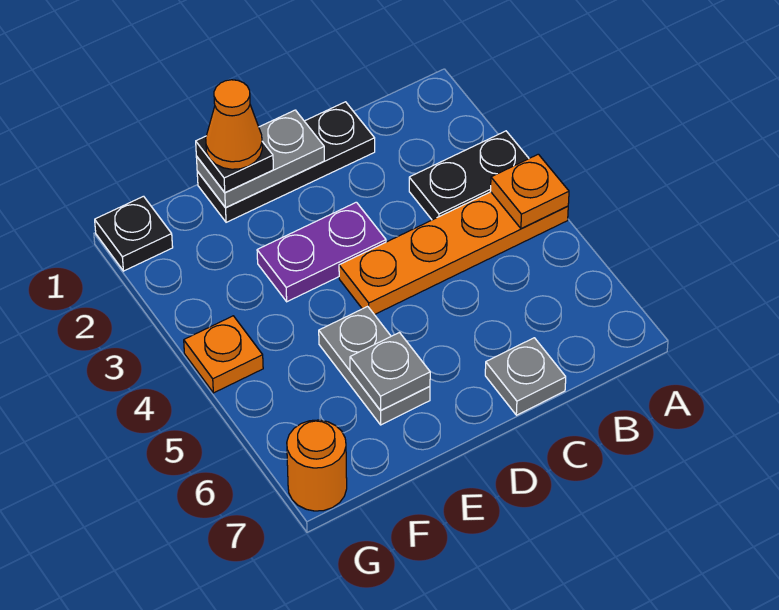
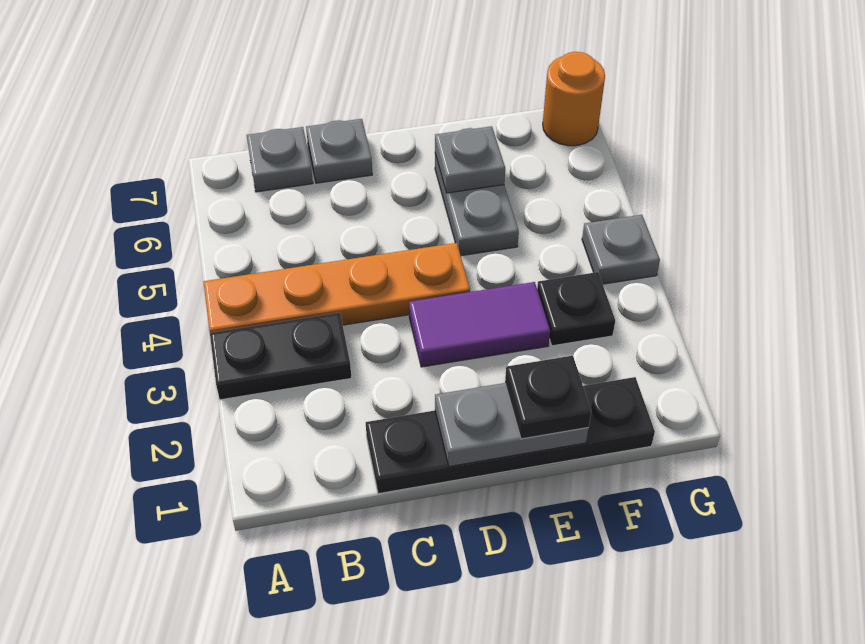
orange 1x1 plate [491,154,569,229] -> none
none -> grey 1x1 plate [247,127,313,192]
black 1x3 plate [197,102,375,222] -> black 1x4 plate [366,377,655,494]
purple 1x2 plate [257,202,386,302] -> purple 1x2 tile [409,282,550,367]
orange 1x1 cone [206,80,262,169] -> none
black 1x1 plate [95,196,173,271] -> black 1x1 plate moved to [537,272,615,346]
orange 1x1 plate [184,316,263,393] -> grey 1x1 plate [582,215,660,284]

